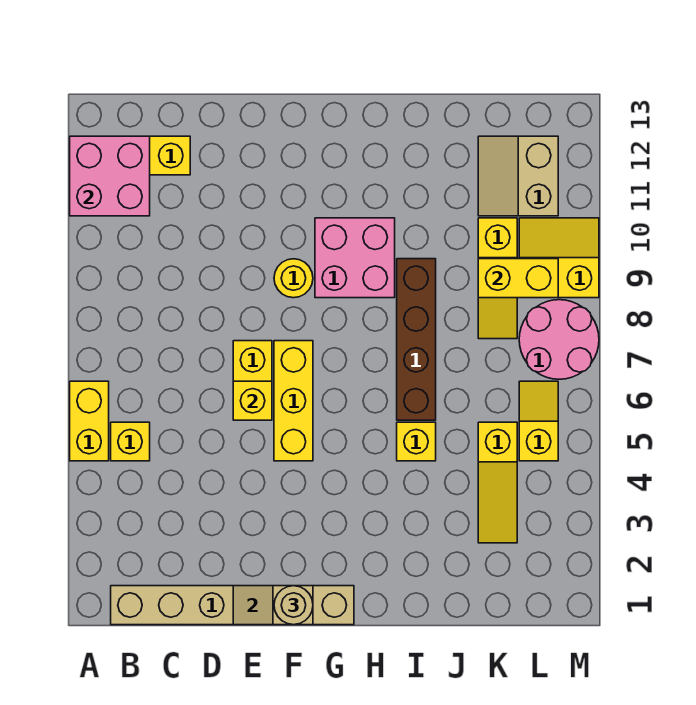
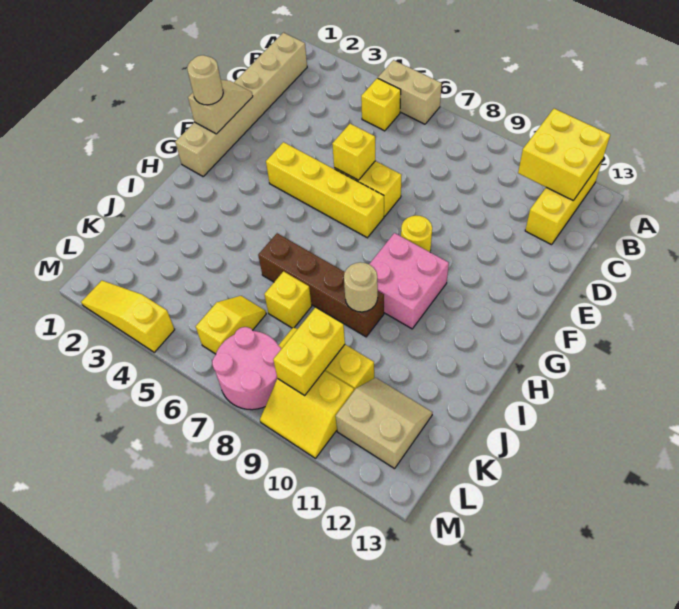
yellow 1x2 brick [70,381,109,461] -> tan 1x2 brick [378,60,442,124]
pink 2x2 brick [70,136,150,216] -> yellow 2x2 brick [518,109,610,200]
yellow 1x3 brick [274,341,313,461] -> yellow 1x4 brick [266,142,384,238]
yellow 1x1 brick [397,422,436,461] -> yellow 1x1 brick moved to [264,271,312,328]
none -> tan 1x1 round brick [344,262,378,312]
yellow 1x3 slope [478,422,517,543] -> yellow 1x3 slope moved to [81,280,175,352]
yellow 1x2 slope [519,381,558,461] -> yellow 1x2 slope turned to [196,296,266,354]
yellow 2x2 slope [519,218,599,298] -> yellow 2x2 slope turned to [260,370,354,458]

